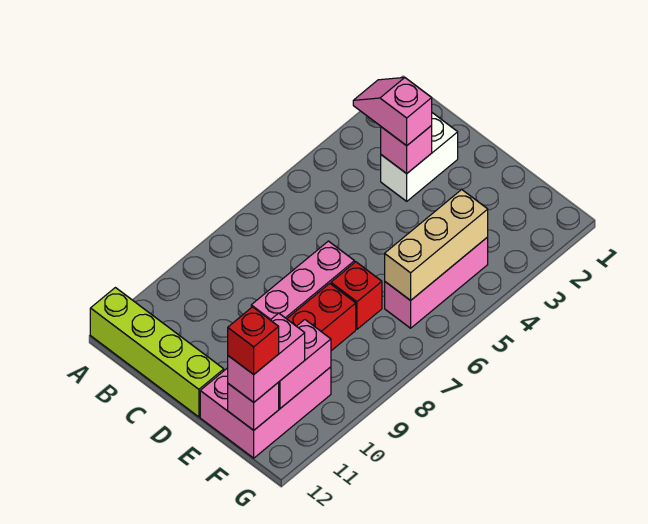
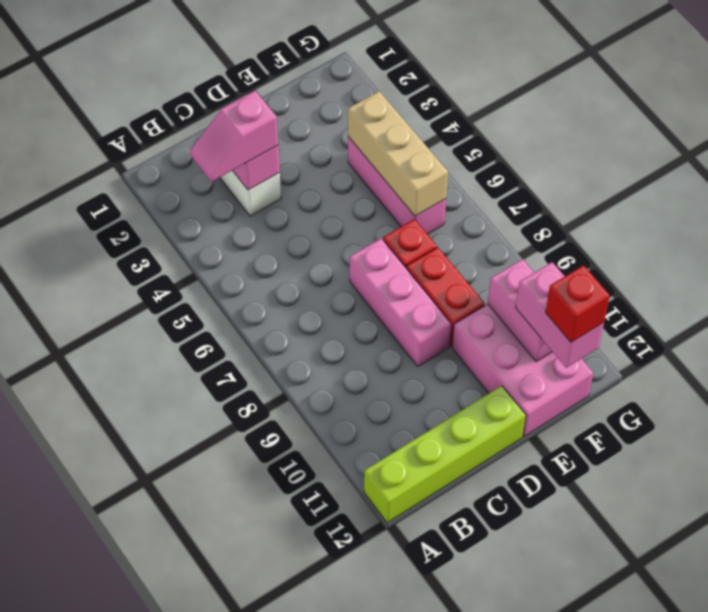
pink 1x1 brick [228,382,279,430] -> none

